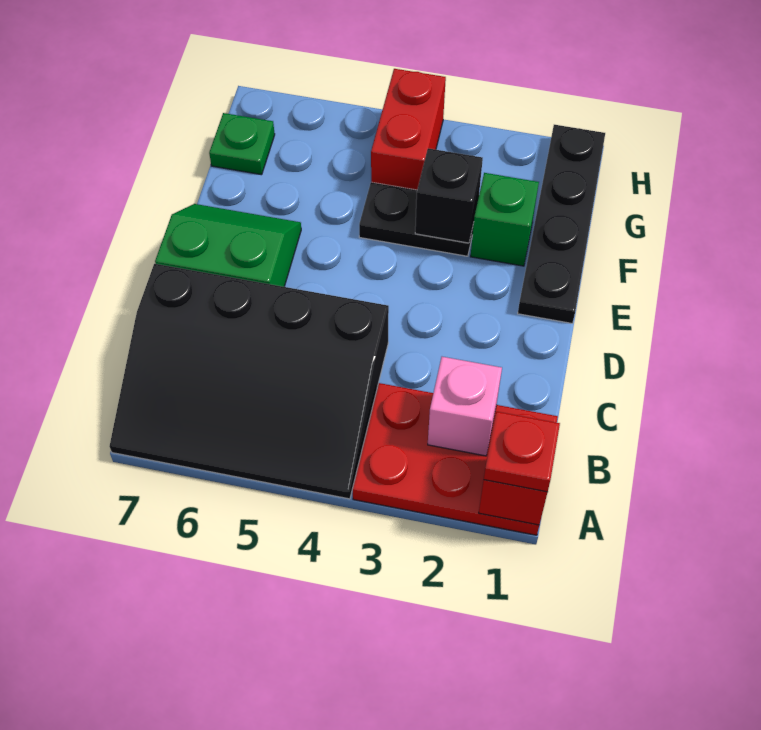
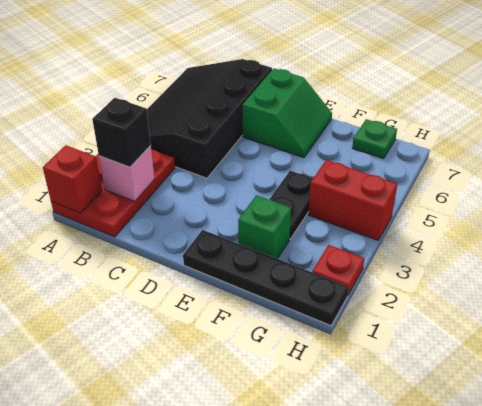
red 1x1 plate [484,412,560,492] -> red 1x1 plate moved to [312,245,365,294]
black 1x1 brick [415,148,483,243] -> black 1x1 brick moved to [92,98,151,167]

